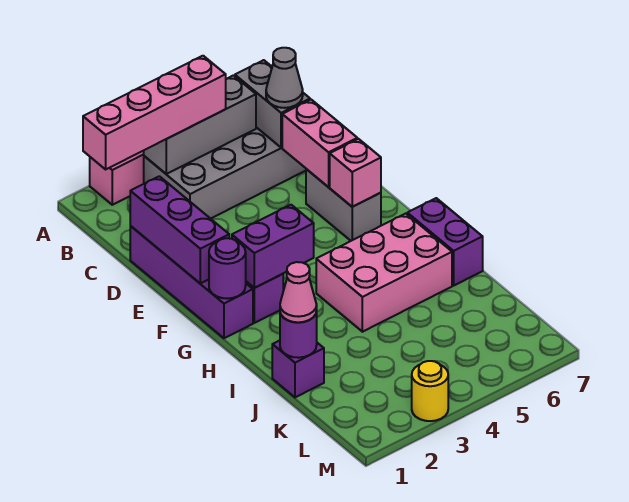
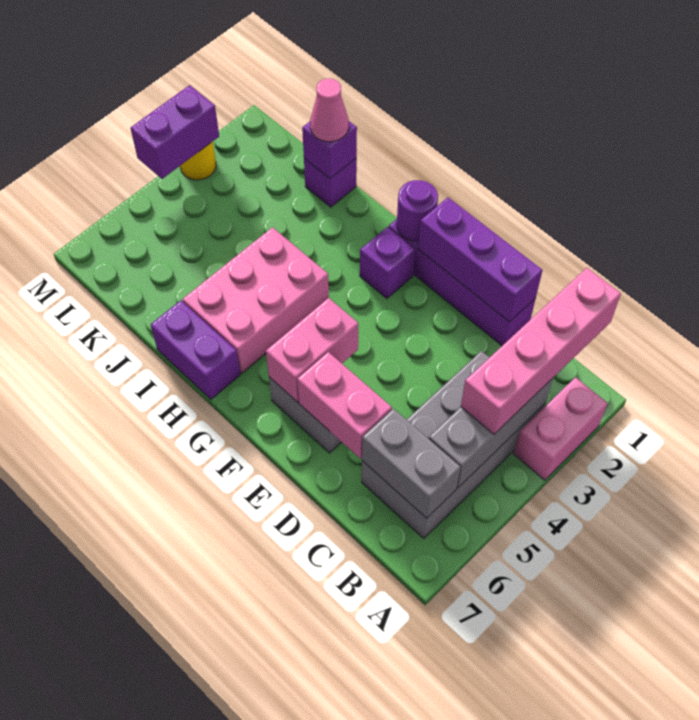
grey 1x1 cone [266,48,303,108] -> none
pink 1x1 brick [330,139,381,207] -> pink 1x2 brick [266,298,358,402]
purple 1x2 brick [232,205,314,288] -> purple 1x2 brick moved to [131,85,219,179]
purple 1x1 round brick [280,311,317,358] -> purple 1x1 brick [302,121,357,179]

